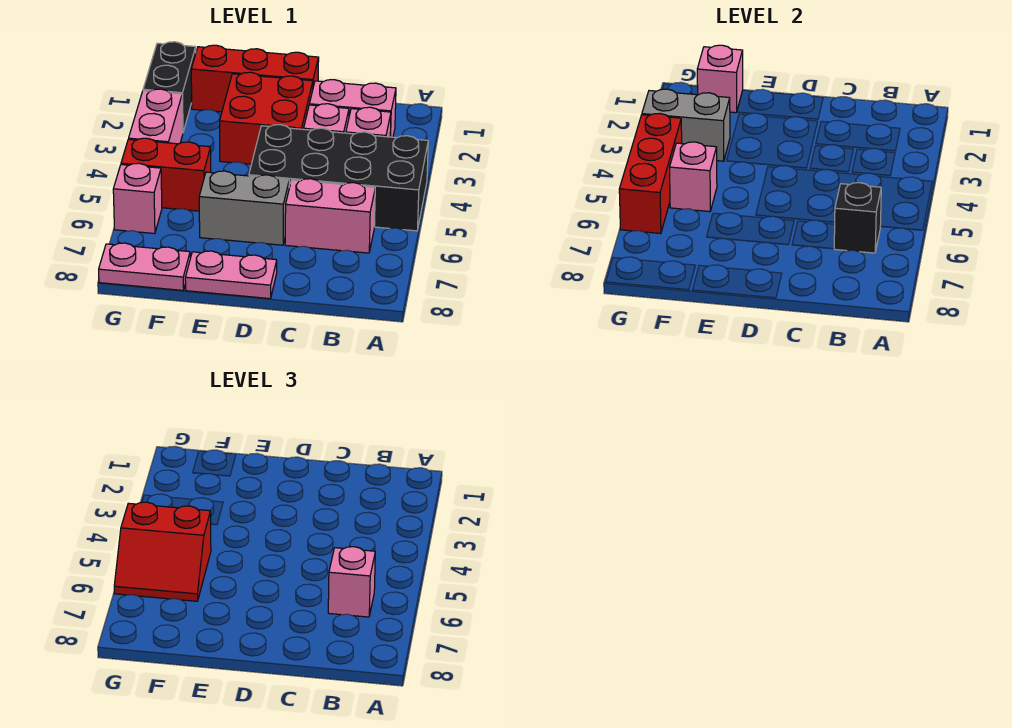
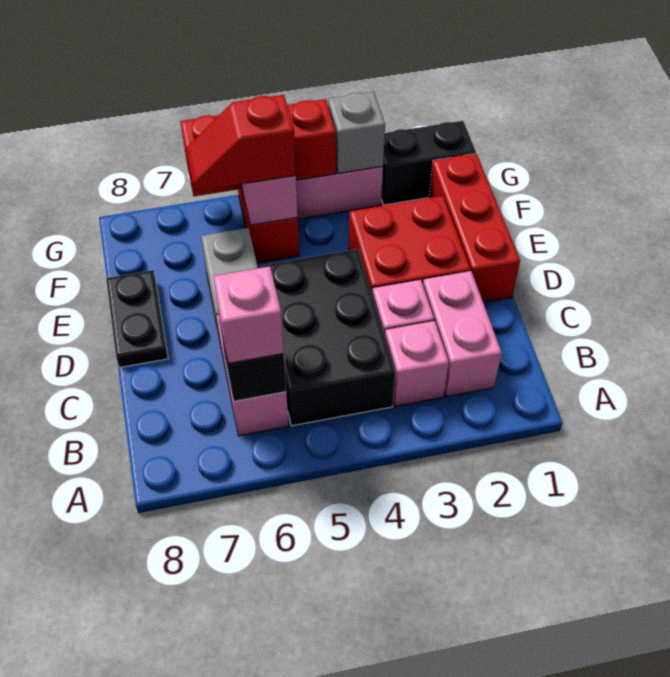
black 2x4 brick [249,125,428,231] -> black 2x3 brick [260,249,395,426]
pink 1x2 plate [185,251,277,299] -> black 1x2 plate [106,270,168,367]
pink 1x1 brick [697,45,743,113] -> none
grey 1x2 brick [642,89,730,161] -> grey 1x1 brick [328,92,385,173]
red 2x2 slope [114,502,211,601] -> red 1x2 slope [186,95,296,191]
pink 1x2 plate [99,243,190,290] -> none
pink 1x1 brick [113,163,162,234] -> none

